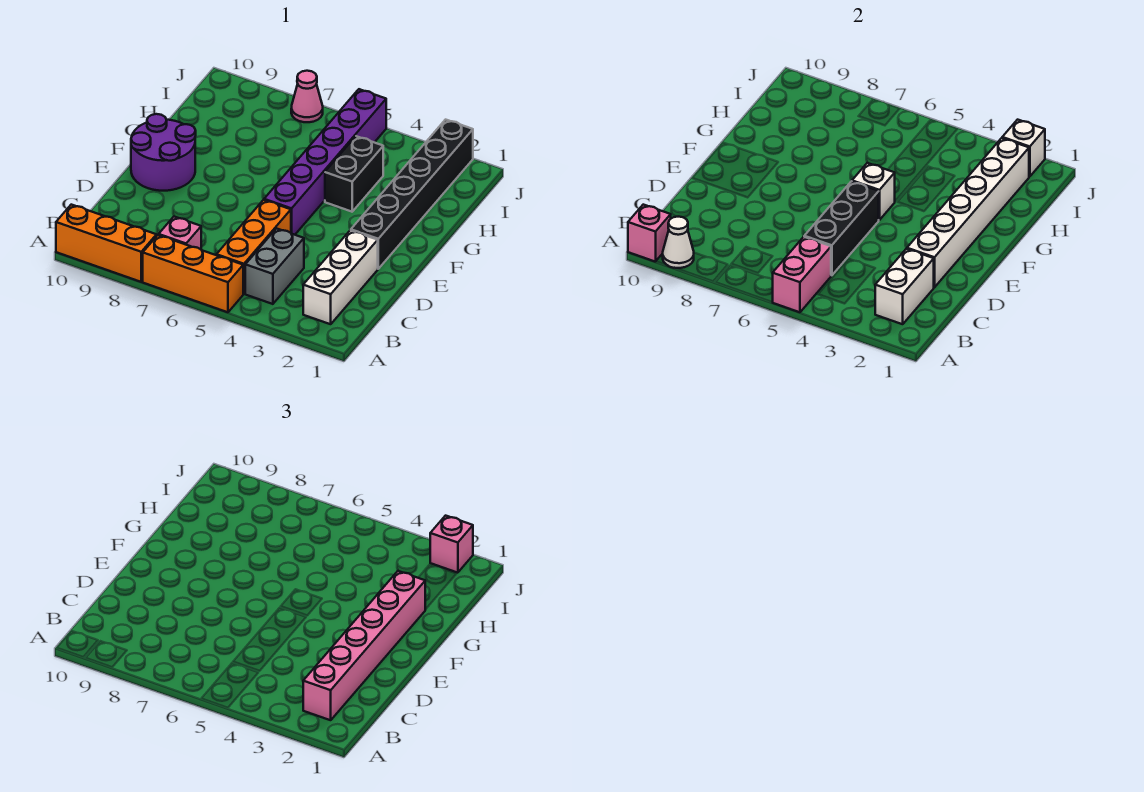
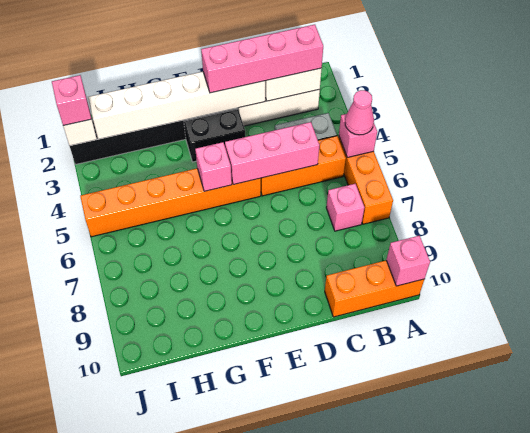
pink 1x2 brick [773,237,831,312] -> pink 1x1 brick [339,114,377,157]
orange 1x3 brick [56,205,156,282] -> orange 1x3 brick turned to [325,261,424,317]
white 1x1 cone [663,217,694,268] -> none
pink 1x6 brick [303,571,425,720] -> pink 1x4 brick [201,25,323,93]
black 1x3 brick [804,181,879,275] -> pink 1x3 brick [225,122,319,184]
purple 1x6 brick [264,89,386,235] -> orange 1x6 brick [80,168,261,237]
purple 2x2 round brick [131,114,196,191] -> none
white 1x1 brick [852,163,895,220] -> pink 1x1 brick [195,142,232,191]
black 1x2 brick [325,136,383,212] -> black 1x2 brick moved to [184,109,245,162]
pink 1x1 cone [291,71,323,122] -> pink 1x1 cone moved to [345,90,374,135]

